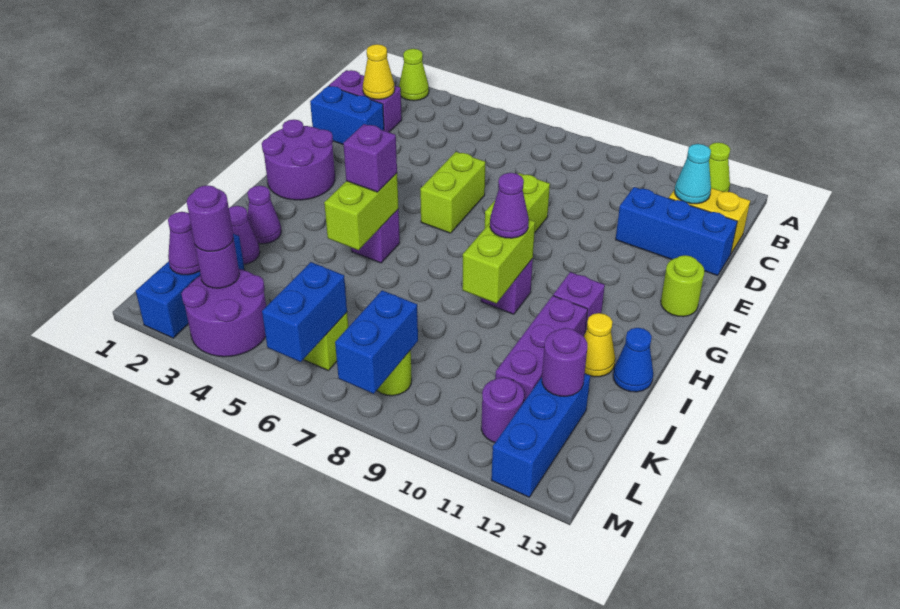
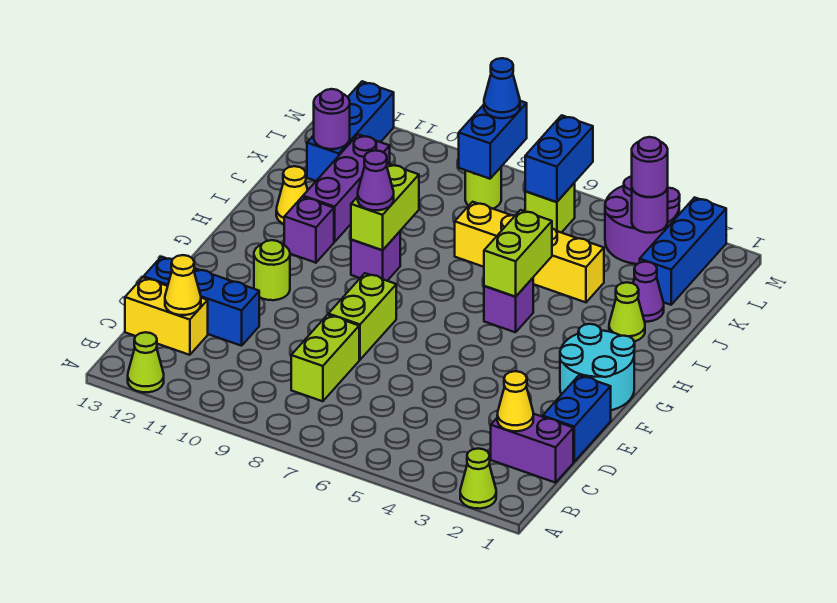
cyan 1x1 cone [674,144,711,204] -> yellow 1x1 cone [165,255,201,315]
blue 1x2 brick [310,86,384,144] -> blue 1x2 brick turned to [543,375,611,462]
lime 1x2 brick [420,152,485,233] -> lime 1x2 brick moved to [291,315,359,401]
purple 2x2 round brick [262,120,335,200] -> cyan 2x2 round brick [560,324,635,410]
lime 1x1 round brick [661,255,705,317] -> lime 1x1 round brick moved to [254,240,290,300]
purple 1x1 brick [343,124,397,192] -> none
purple 1x1 cone [247,186,282,244] -> lime 1x1 cone [609,282,645,342]
blue 1x1 cone [613,328,653,392] -> blue 1x1 cone moved to [484,58,520,118]
none -> yellow 1x4 brick [455,202,604,302]
purple 1x1 cone [168,212,200,275] -> none
purple 1x1 round brick [481,377,524,442] -> none

